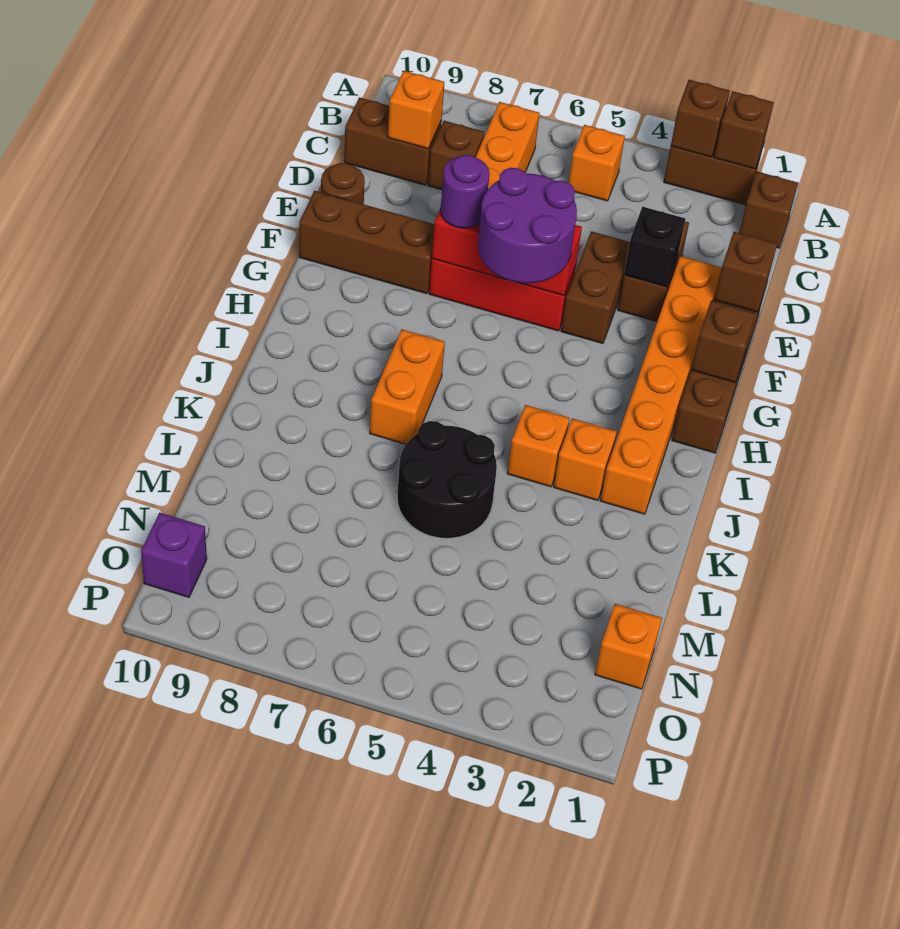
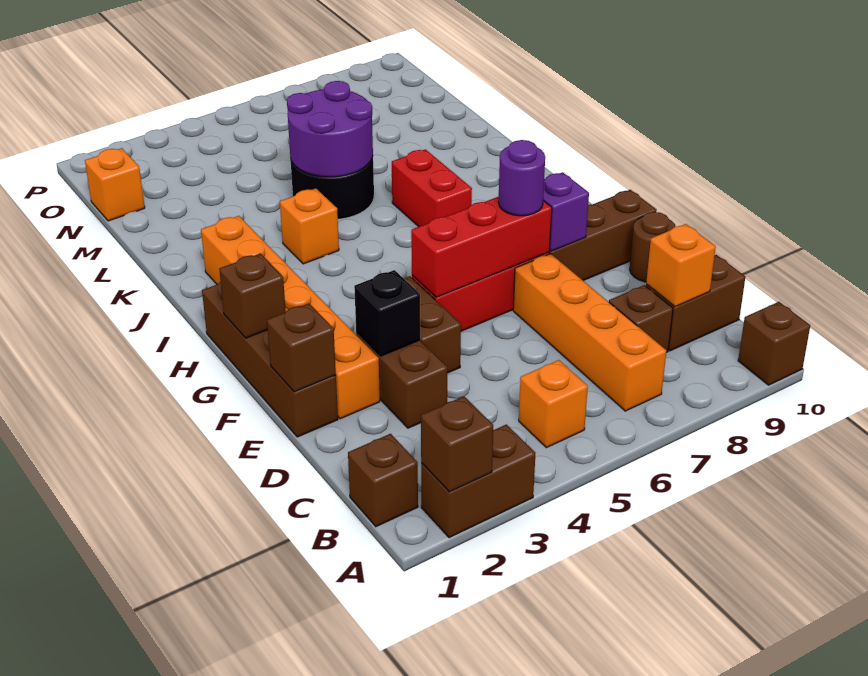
brown 1x1 brick [671,80,730,157] -> brown 1x1 brick moved to [738,302,810,385]
purple 2x2 round brick [478,168,577,283] -> purple 2x2 round brick moved to [287,81,373,177]
orange 1x2 brick [370,329,445,444] -> red 1x2 brick [392,149,472,227]
orange 1x1 brick [554,418,617,500] -> none
purple 1x1 brick [141,513,207,597] -> purple 1x1 brick moved to [543,172,589,251]

